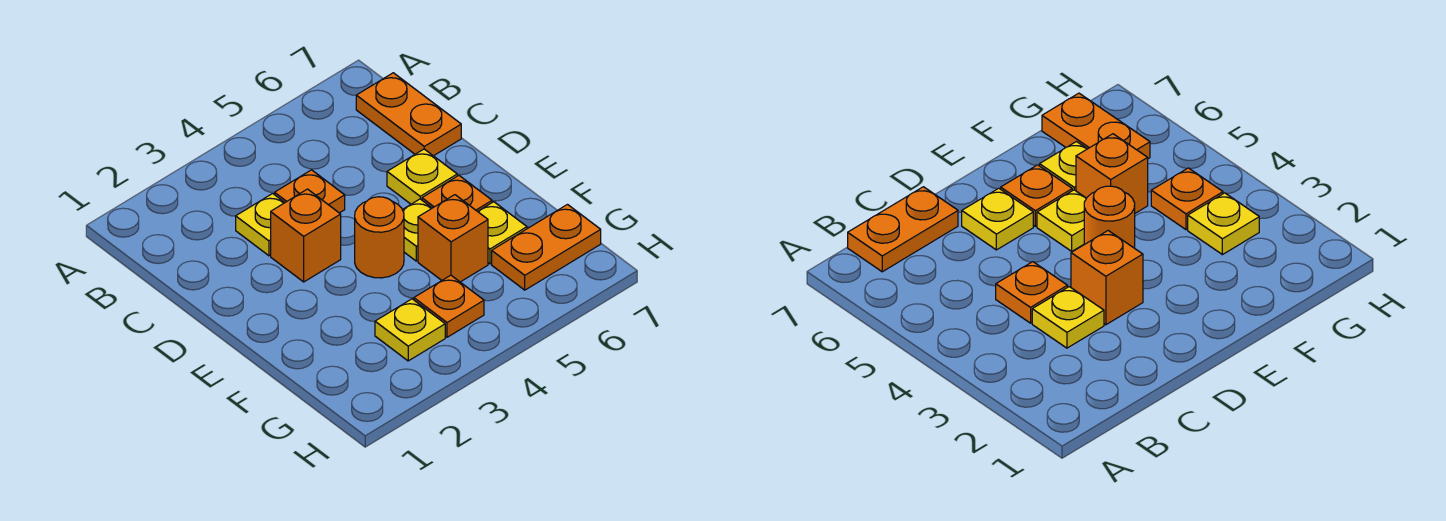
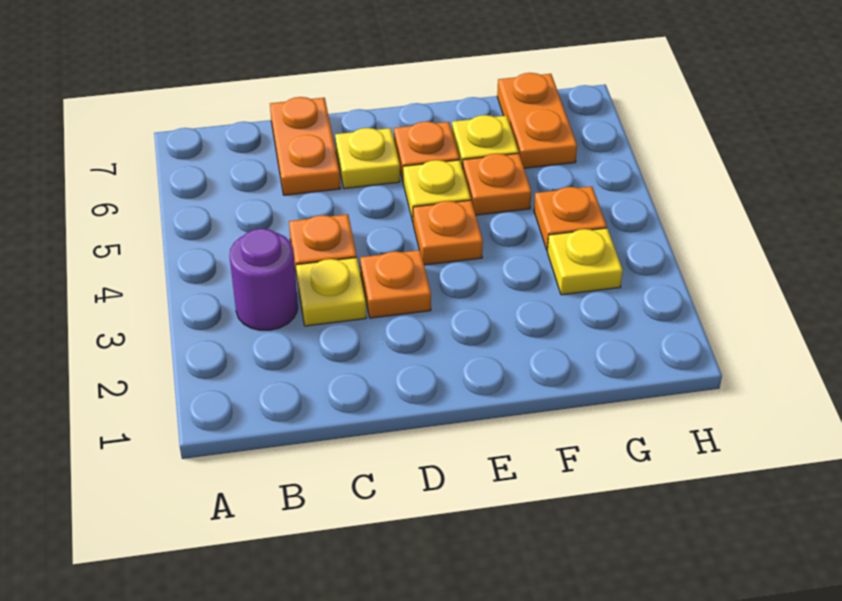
none -> purple 1x1 round brick [229,228,298,330]
orange 1x2 plate [356,73,461,156] -> orange 1x2 plate turned to [270,97,341,195]
orange 1x1 brick [271,189,341,282] -> orange 1x1 plate [360,250,431,318]
orange 1x1 round brick [355,197,404,278] -> orange 1x1 plate [413,200,483,265]
orange 1x1 brick [418,195,488,282] -> orange 1x1 plate [463,153,531,215]

